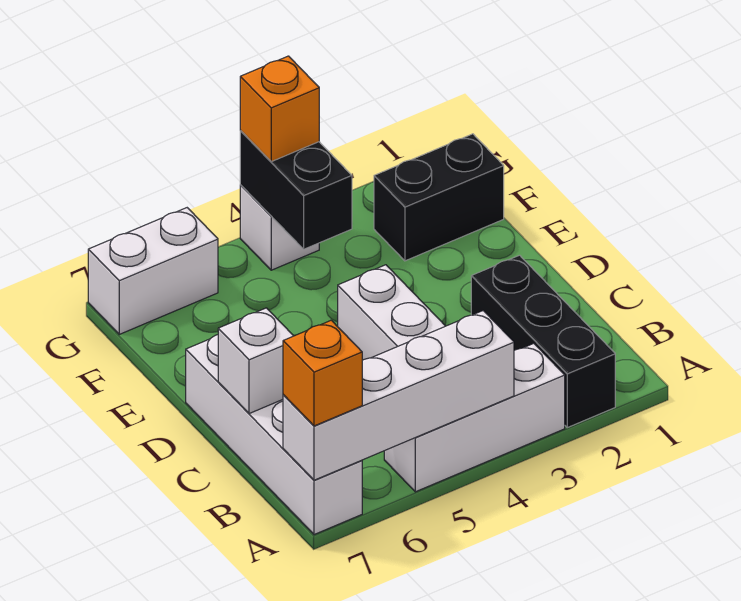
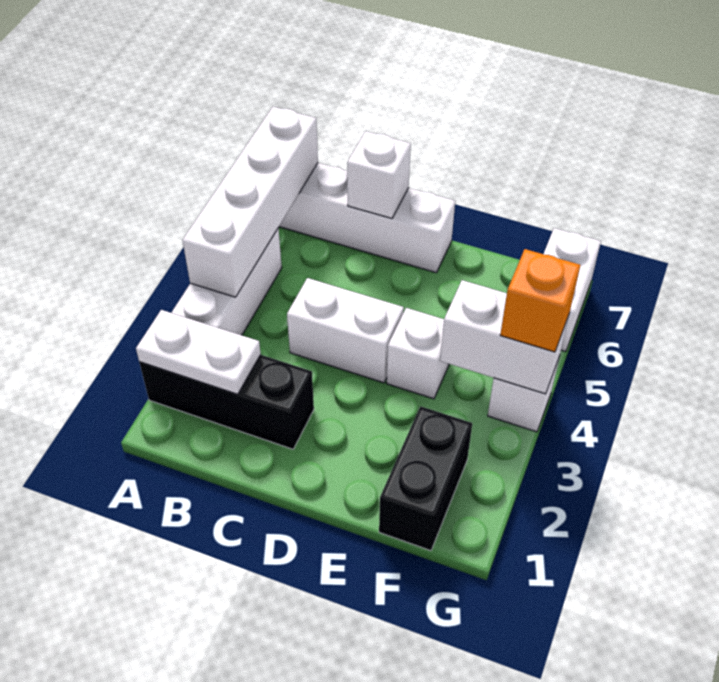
none -> white 1x2 plate [136,310,261,394]
orange 1x1 brick [283,320,362,426] -> none
none -> white 1x1 brick [387,308,449,399]
black 1x2 brick [240,131,352,249] -> white 1x2 brick [440,280,569,394]

